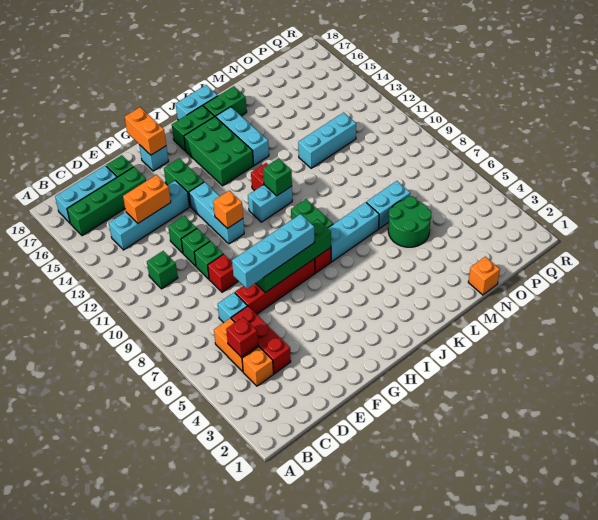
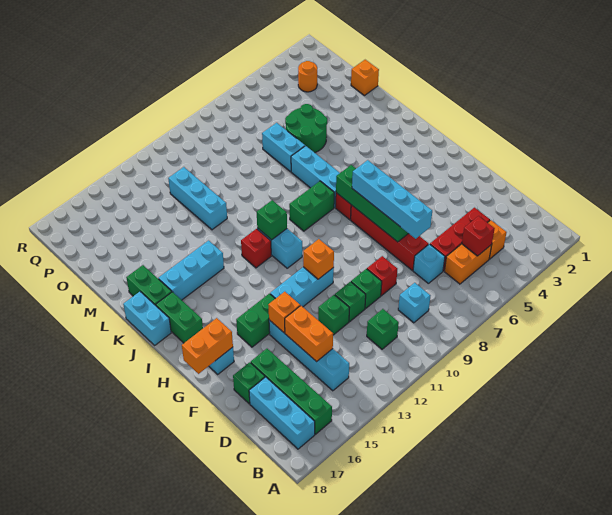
none -> cyan 1x1 brick [398,283,430,323]
none -> orange 1x1 brick [268,292,300,333]
green 2x3 brick [184,117,253,186] -> none
none -> orange 1x1 round brick [298,61,317,92]

